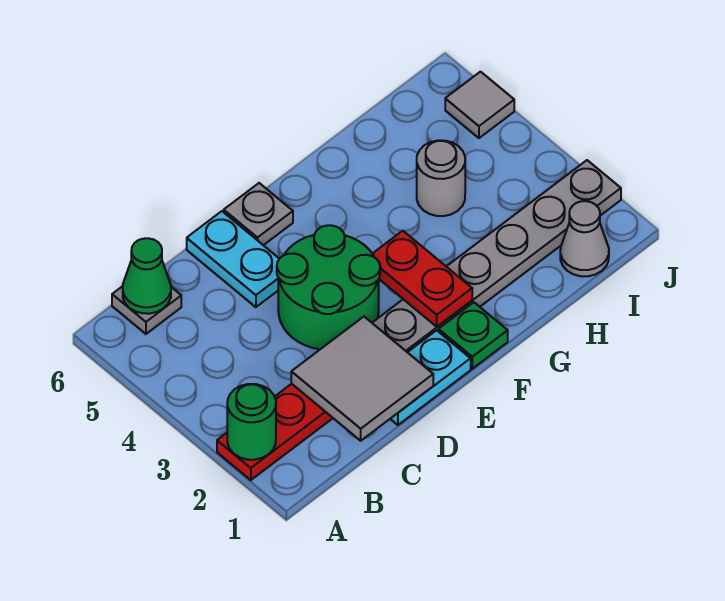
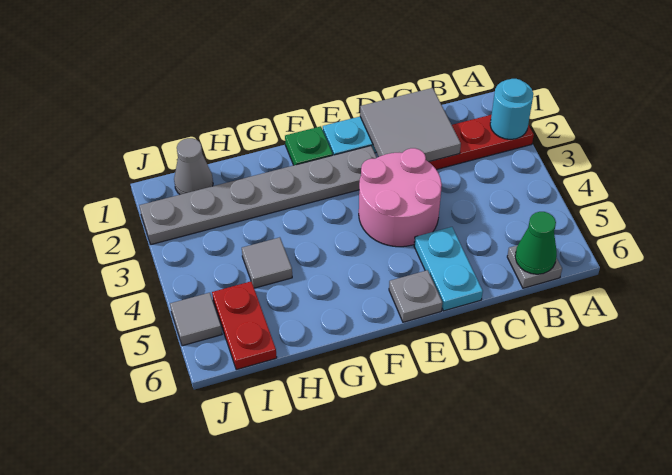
green 1x1 round brick [227,384,276,460] -> cyan 1x1 round brick [490,79,533,139]
green 2x2 round brick [277,225,380,349] -> pink 2x2 round brick [359,148,442,247]
red 1x2 plate [373,231,472,327] -> red 1x2 plate moved to [212,282,277,370]
grey 1x1 round brick [417,140,465,216] -> grey 1x1 tile [242,237,292,288]

